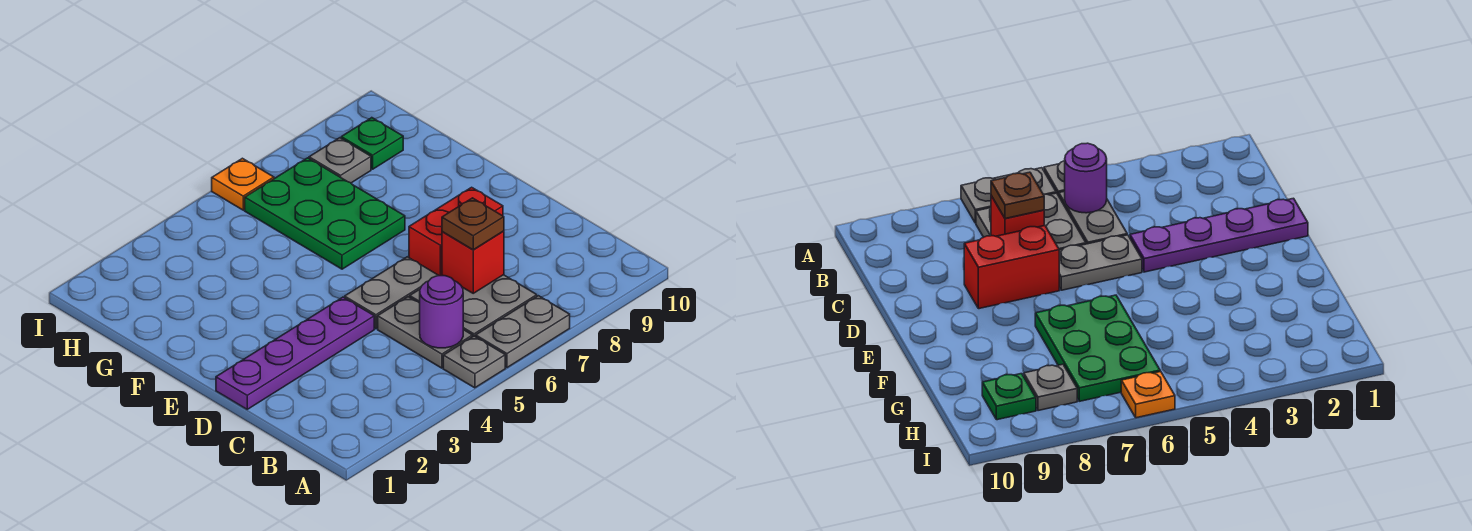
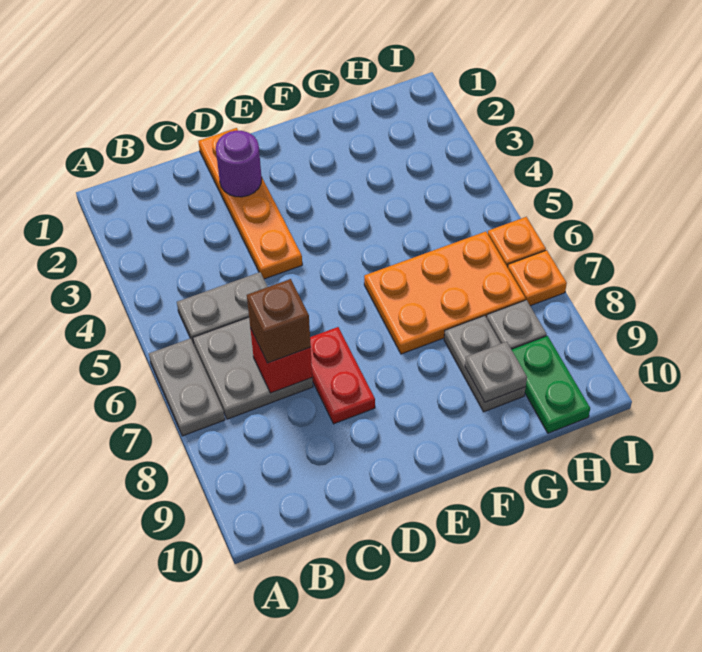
grey 1x1 plate [443,336,505,388] -> grey 1x1 plate moved to [465,342,527,402]
purple 1x1 round brick [420,276,463,348] -> purple 1x1 round brick moved to [216,131,262,197]
brown 1x1 plate [442,198,504,250] -> brown 1x1 brick [247,279,311,363]
purple 1x4 plate [216,297,374,409] -> orange 1x4 plate [198,128,302,279]
grey 1x2 plate [345,257,439,329] -> grey 1x2 plate moved to [444,316,526,412]
red 1x2 brick [409,187,503,276] -> red 1x2 plate [310,327,375,424]
green 2x3 plate [245,158,405,269] -> orange 2x3 plate [364,232,526,354]
green 1x1 plate [341,118,403,169] -> green 1x2 plate [511,336,590,433]
none -> orange 1x1 plate [508,250,567,306]

